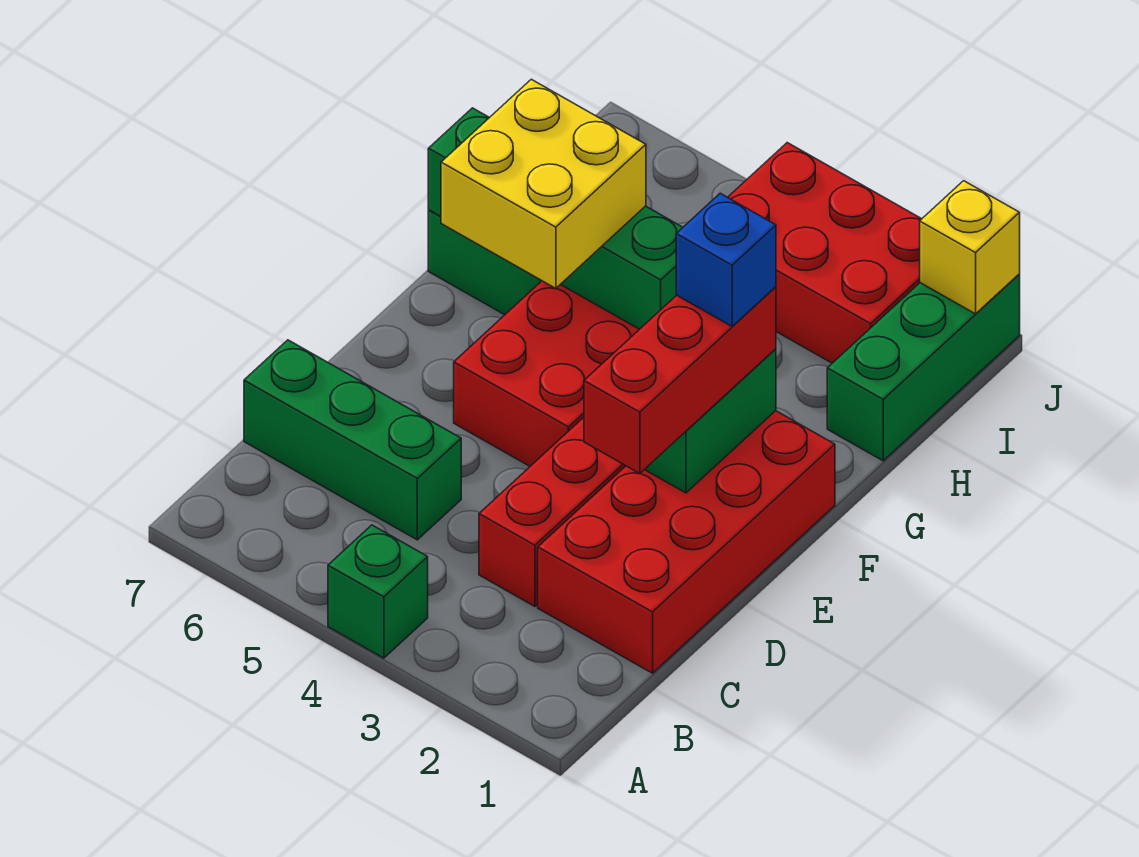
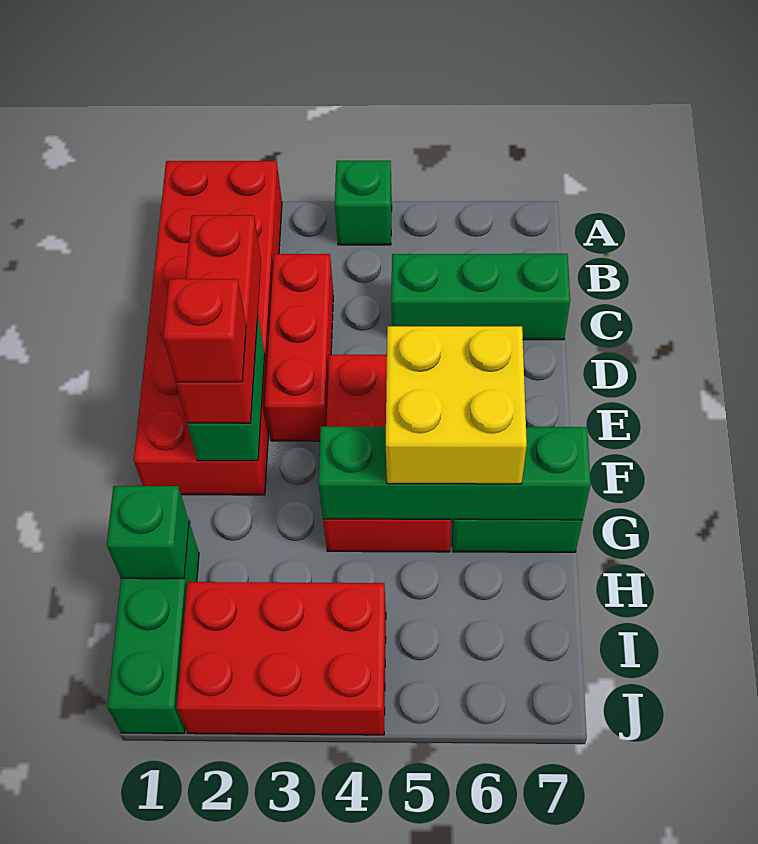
red 2x4 brick [538,411,835,673] -> red 2x6 brick [134,161,282,495]
blue 1x1 brick [676,193,776,326] -> red 1x1 brick [163,279,246,382]
none -> green 1x1 brick [107,486,189,579]
yellow 1x1 brick [920,181,1020,314] -> none

